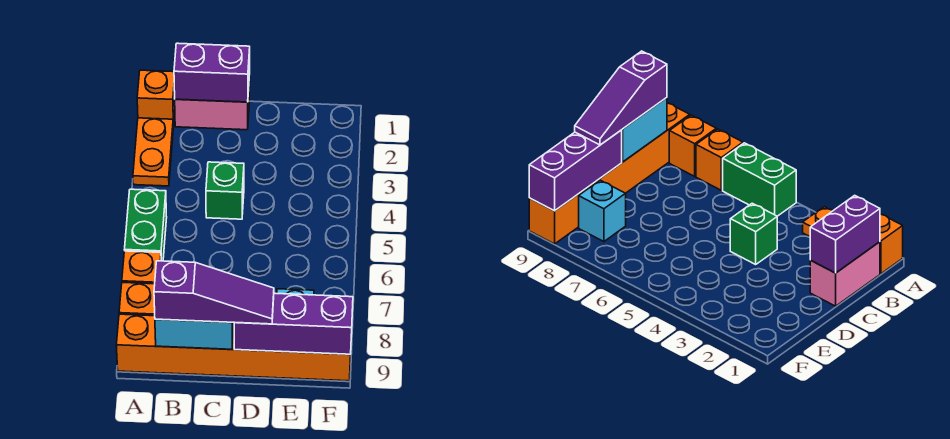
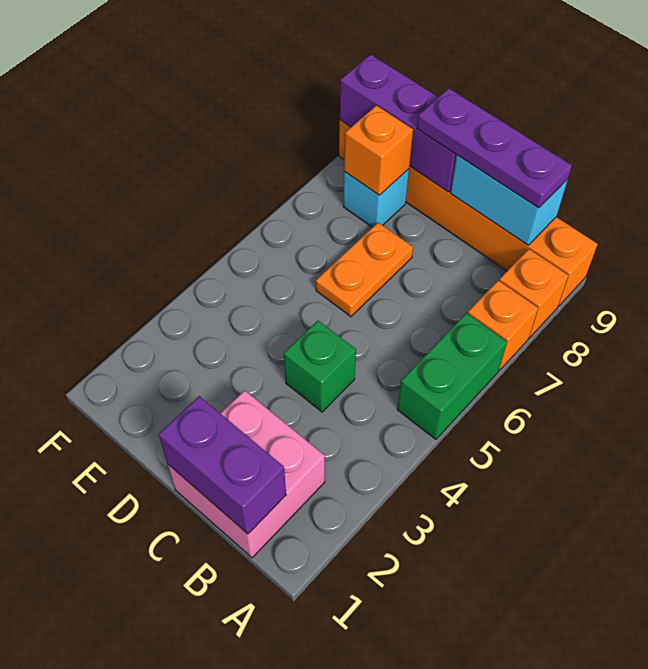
orange 1x1 brick [137,70,175,126] -> orange 1x1 brick moved to [344,105,413,195]
orange 1x2 plate [133,118,173,186] -> orange 1x2 plate moved to [316,223,413,317]
pink 1x2 brick [175,76,250,130] -> pink 2x2 brick [168,390,325,558]
purple 1x3 slope [154,261,274,324] -> purple 1x3 plate [417,88,572,208]

